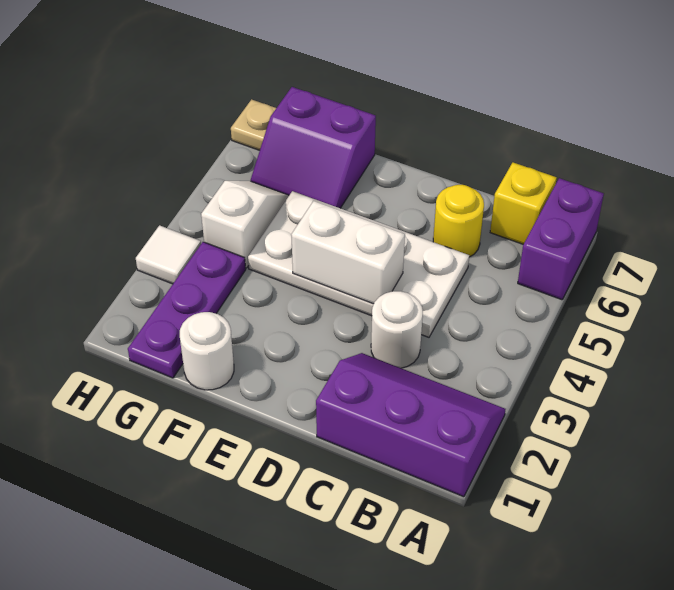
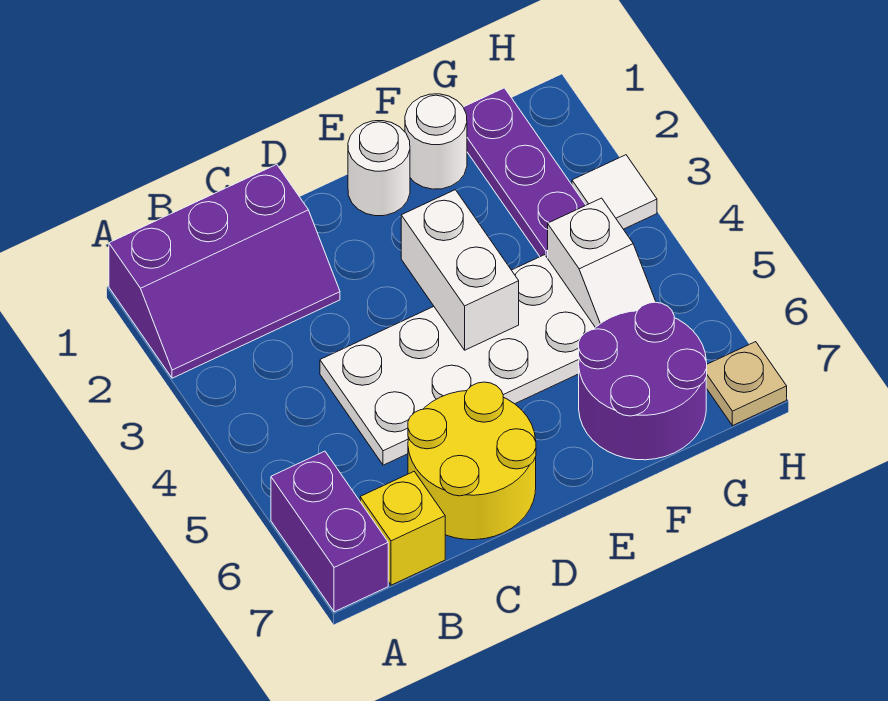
white 1x1 round brick [371,291,423,368] -> white 1x1 round brick moved to [348,121,410,216]
yellow 1x1 round brick [433,185,484,257] -> yellow 2x2 round brick [408,382,536,540]
white 1x2 brick [291,201,405,304] -> white 1x2 brick turned to [401,190,519,350]
purple 2x2 slope [251,87,376,208] -> purple 2x2 round brick [579,302,707,460]

